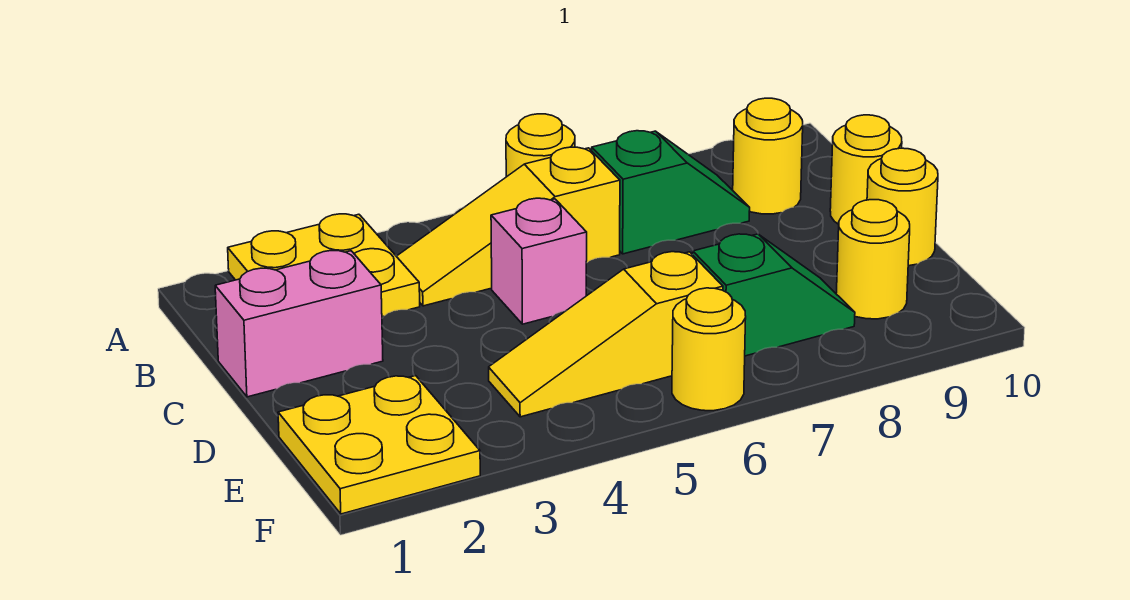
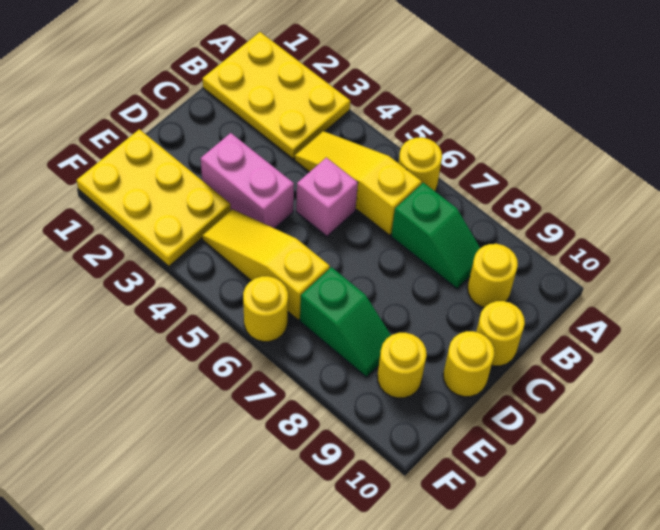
yellow 2x2 plate [228,214,420,317] -> yellow 2x3 plate [203,32,350,159]
pink 1x2 brick [215,251,383,397] -> pink 1x2 brick moved to [201,133,294,228]
yellow 2x2 plate [278,376,480,514] -> yellow 2x3 plate [77,129,231,266]

